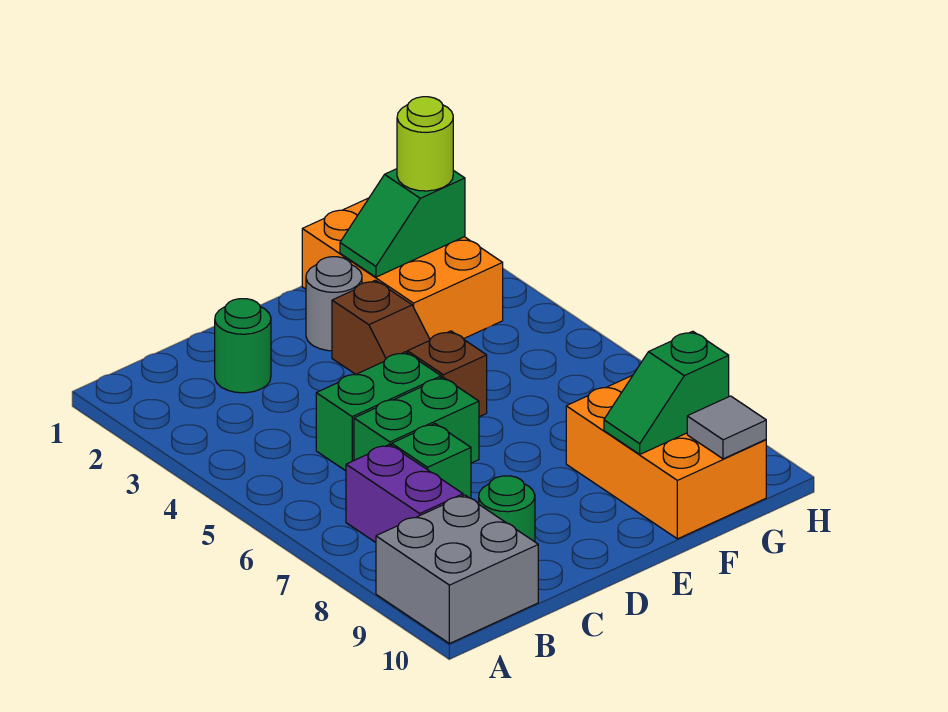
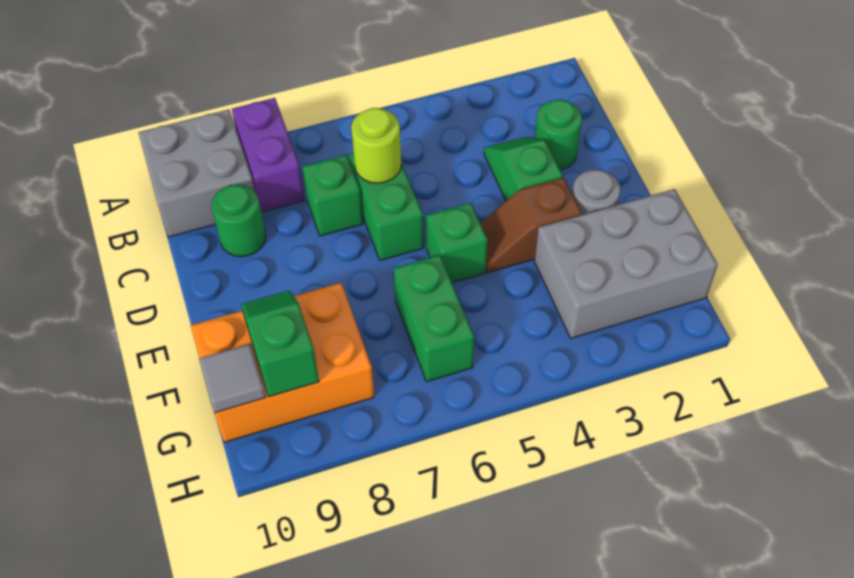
purple 1x2 brick [346,444,463,542] -> purple 1x2 brick turned to [232,98,304,212]
green 1x2 brick [316,352,441,471] -> green 1x2 brick moved to [394,255,474,382]
brown 1x1 brick [407,331,487,417] -> green 1x1 brick [426,203,488,283]
orange 2x3 brick [302,198,503,339] -> grey 2x3 brick [534,189,718,338]
green 1x2 slope [340,169,465,277] -> green 1x2 slope moved to [484,137,563,201]
lime 1x1 round brick [397,97,453,191] -> lime 1x1 round brick moved to [351,108,401,183]

